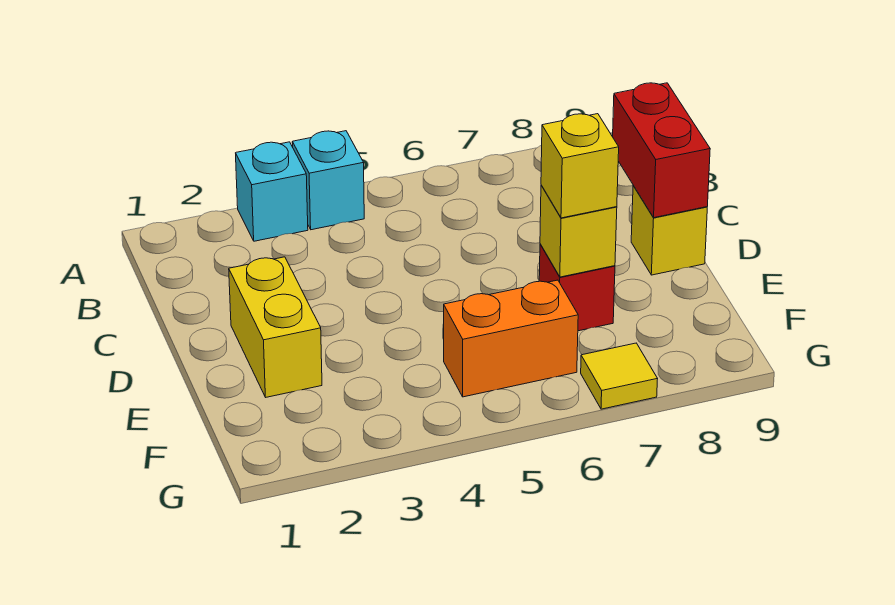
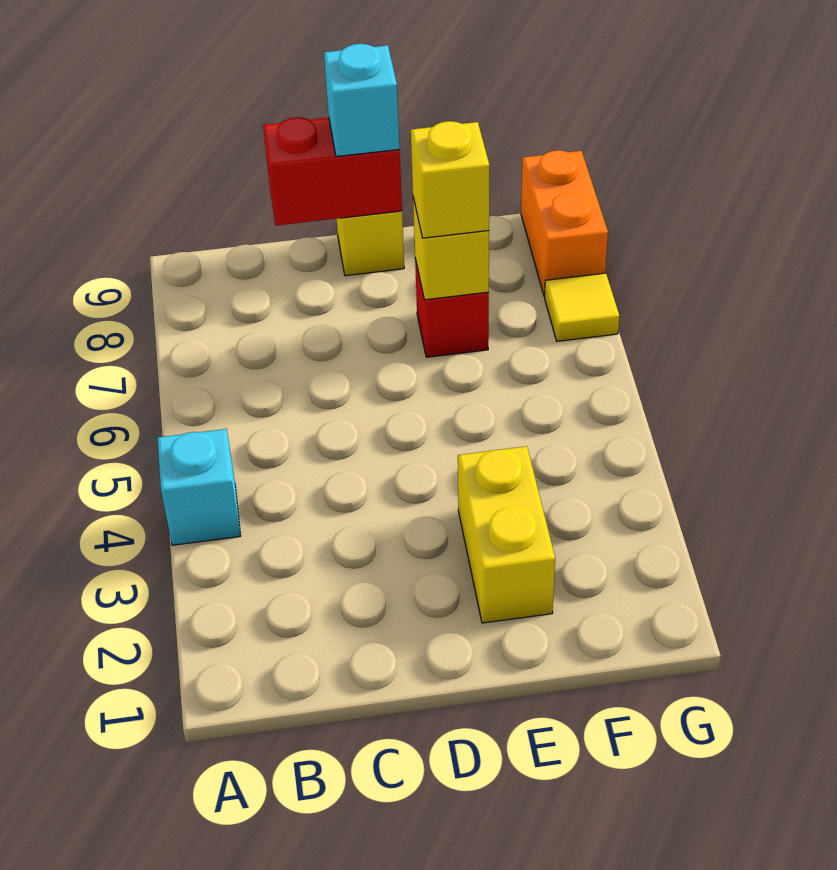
cyan 1x1 brick [236,142,308,241] -> cyan 1x1 brick moved to [324,44,400,157]
yellow 1x2 brick [229,257,322,397] -> yellow 1x2 brick turned to [458,446,555,623]
orange 1x2 brick [444,280,578,397] -> orange 1x2 brick moved to [521,150,608,296]

